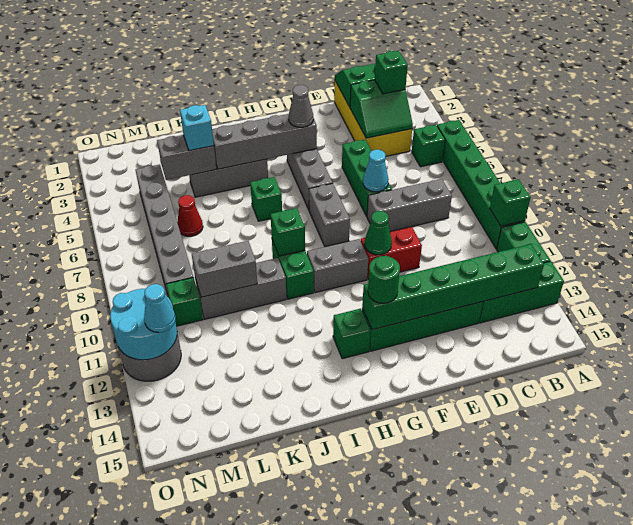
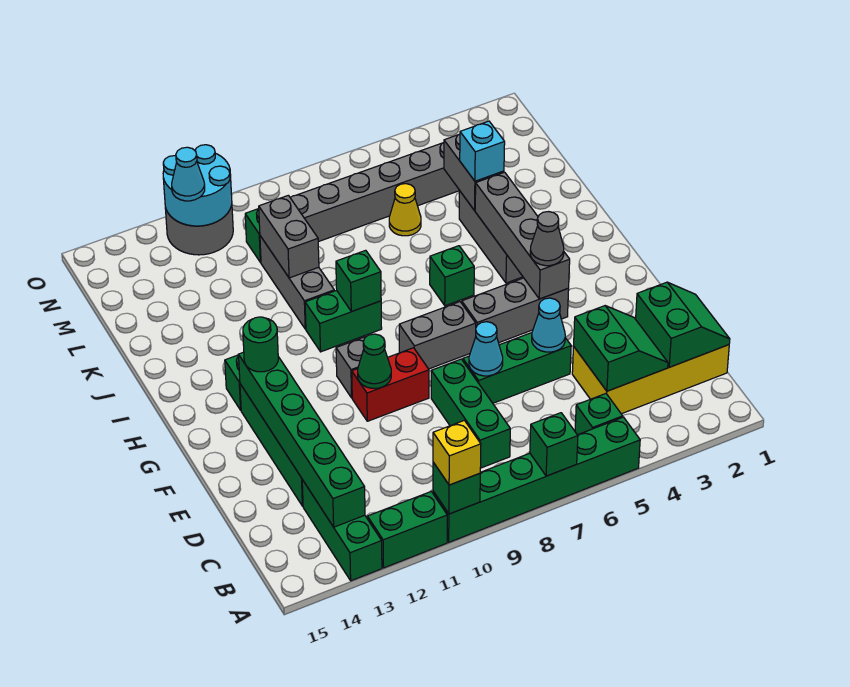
none -> yellow 1x1 brick [433,420,481,485]
green 2x2 slope [350,80,413,138] -> green 2x2 slope turned to [574,306,668,391]
green 1x1 brick [375,51,408,94] -> green 1x1 brick moved to [530,413,578,476]
grey 1x3 brick [367,179,452,232] -> green 1x3 brick [431,359,510,468]
none -> cyan 1x1 cone [532,298,565,352]
red 1x2 brick [361,227,422,279] -> red 1x2 brick turned to [352,348,429,421]
grey 1x2 brick [307,239,368,293] -> grey 1x1 brick [336,337,365,398]
red 1x1 cone [177,195,203,236] -> yellow 1x1 cone [389,184,421,236]

